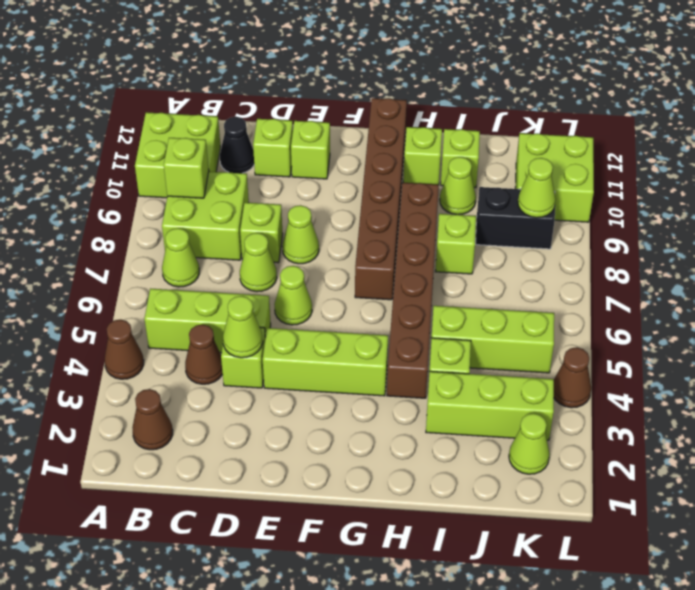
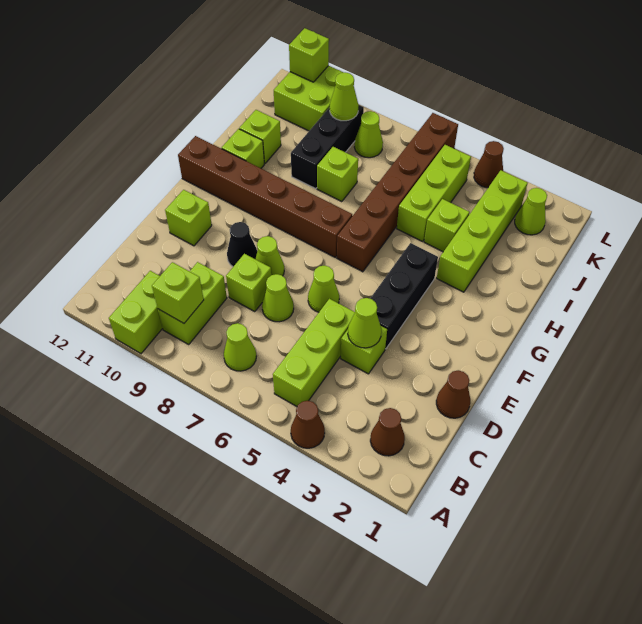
lime 2x2 brick [135,112,221,198] -> lime 1x2 brick [109,271,163,354]
lime 2x2 brick [162,171,249,260] -> lime 1x2 brick [158,262,227,344]
brown 1x1 cone [185,325,223,384] -> brown 1x1 cone moved to [436,370,470,418]
black 1x1 cone [220,117,254,173] -> black 1x1 cone moved to [227,222,257,267]
lime 1x1 brick [253,119,293,177] -> lime 1x1 brick moved to [289,28,329,82]
lime 1x3 brick [263,328,388,396] -> black 1x3 brick [370,243,438,349]
brown 1x6 brick [387,183,439,398] -> brown 1x6 brick turned to [337,113,458,272]
lime 1x3 brick [426,371,554,440] -> lime 1x4 brick [437,170,527,292]
lime 1x1 cone [440,157,476,215] -> lime 1x1 cone moved to [354,111,383,158]
black 1x2 brick [476,187,555,249] -> black 1x3 brick [291,105,364,189]

